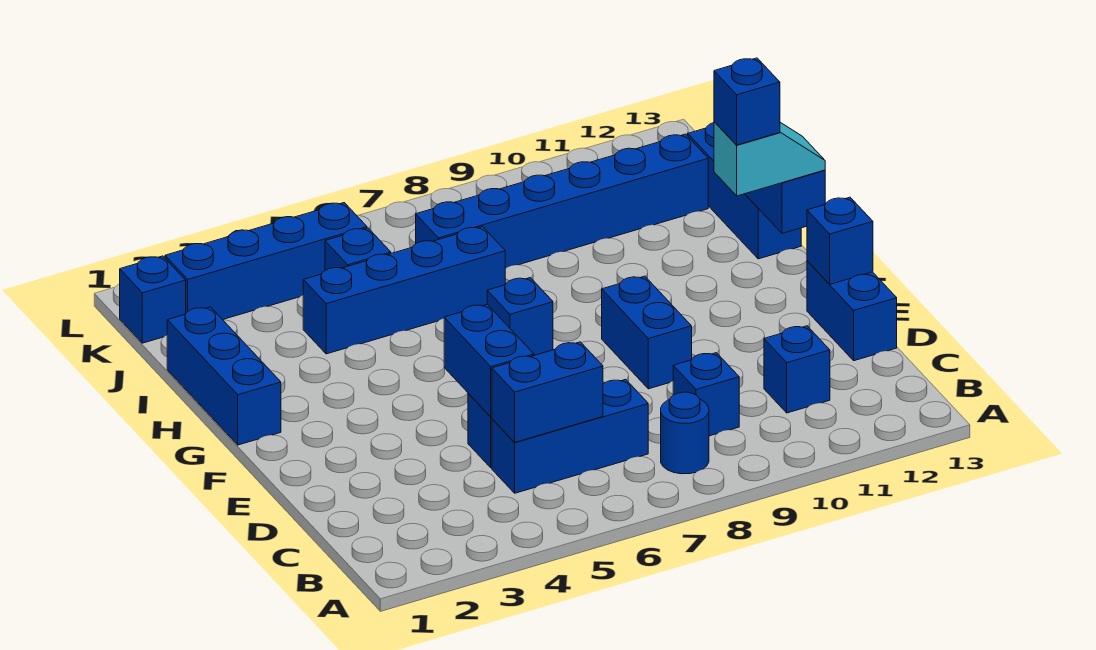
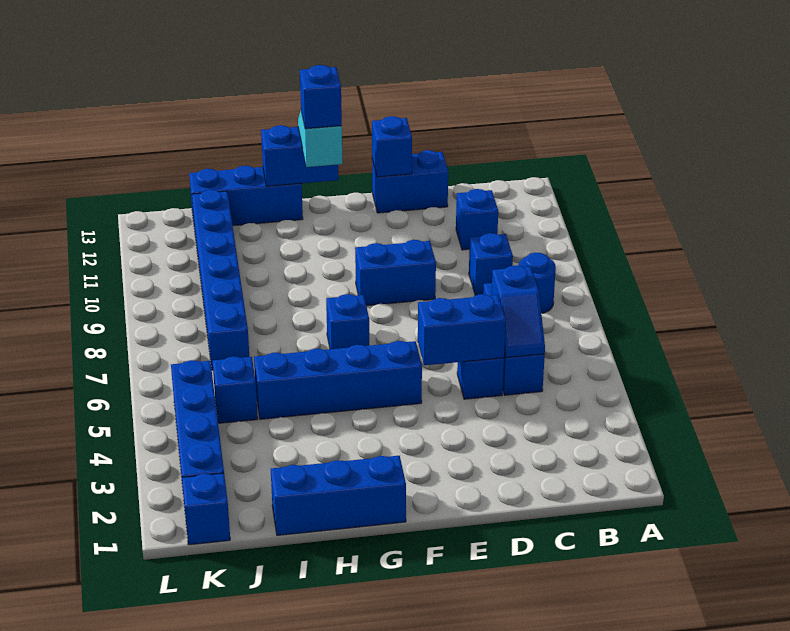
blue 1x2 brick [492,342,603,442] -> blue 1x2 slope [492,265,545,358]
blue 1x4 brick [303,227,505,354] -> blue 1x4 brick turned to [254,341,422,419]

